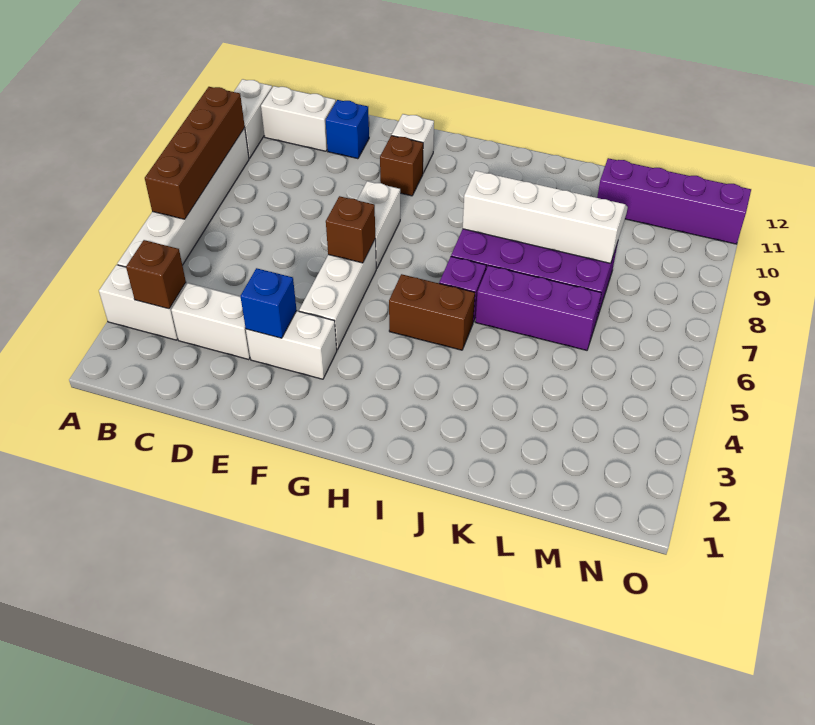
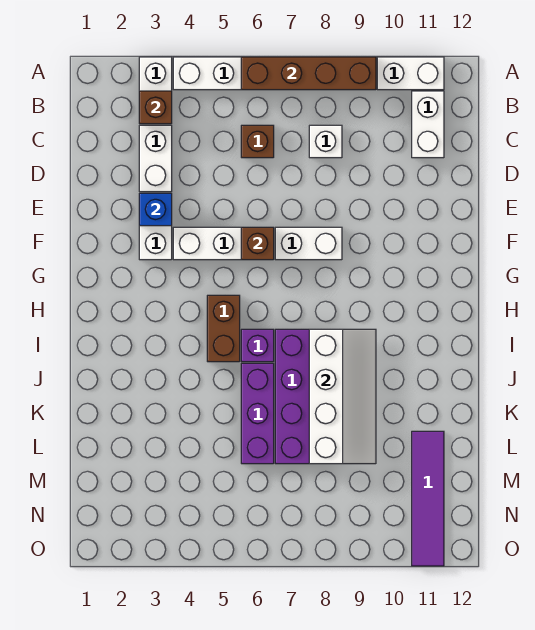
blue 1x1 brick [326,100,369,159] -> none
brown 1x1 brick [380,135,423,196] -> brown 1x1 brick moved to [241,125,274,158]
white 1x1 brick [392,114,434,173] -> white 1x1 brick moved to [309,125,342,158]
purple 1x4 brick [597,158,751,244] -> purple 1x4 tile [412,431,444,566]

